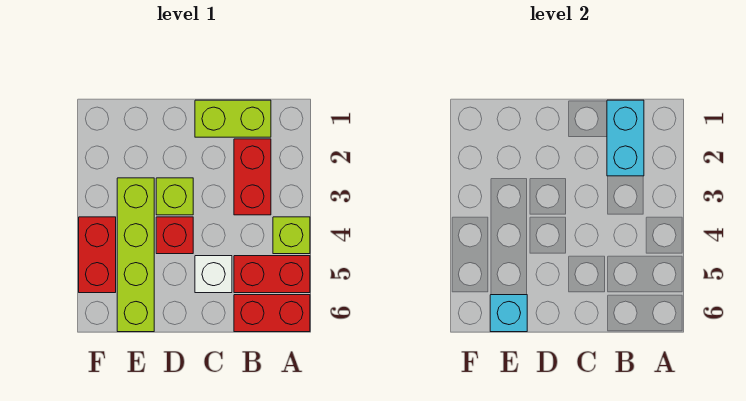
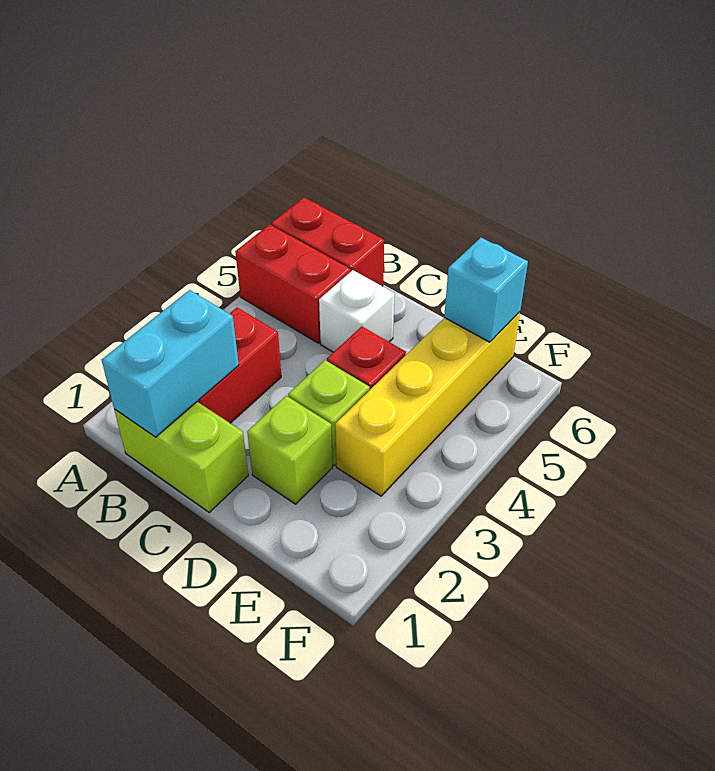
lime 1x1 brick [273,217,310,254] -> lime 1x1 brick moved to [247,396,332,504]
lime 1x4 brick [117,178,154,332] -> yellow 1x4 brick [335,312,520,496]
red 1x2 brick [79,217,116,293] -> none

